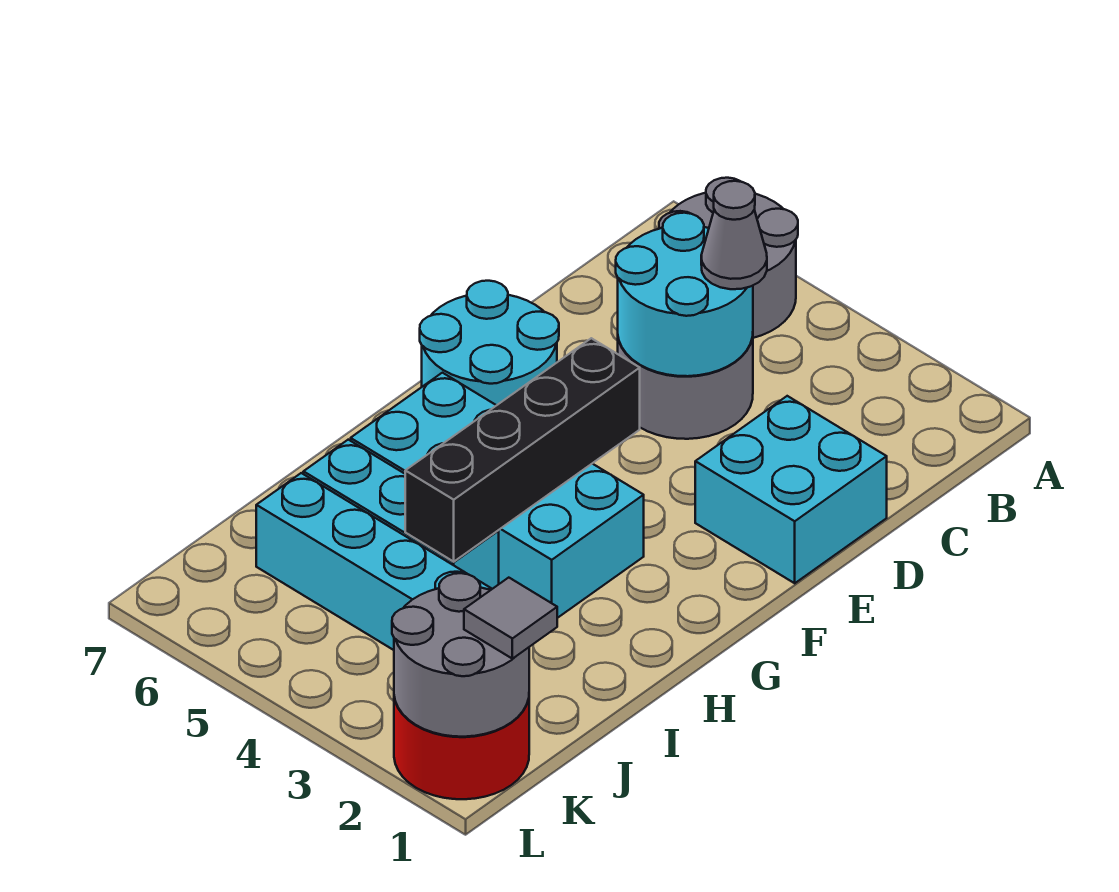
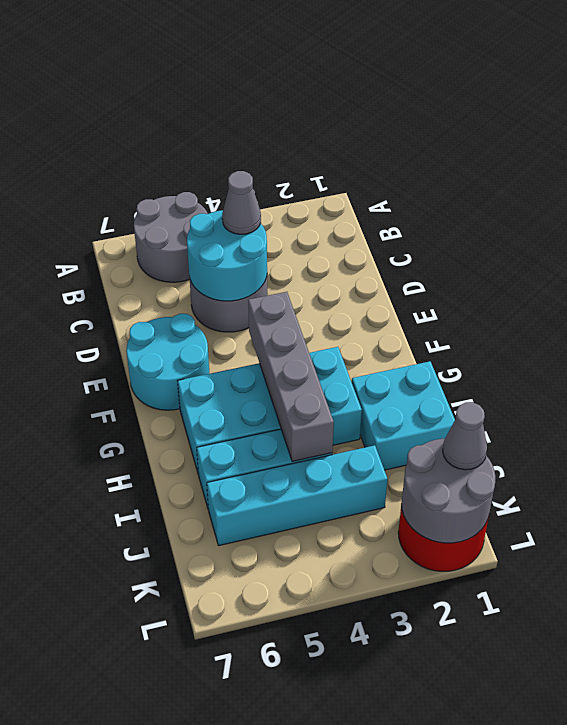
cyan 2x2 brick [695,396,887,583] -> cyan 2x2 brick moved to [352,361,455,470]
black 1x4 brick [405,338,640,562] -> grey 1x4 brick [248,292,334,462]
grey 1x1 tile [464,578,557,659] -> grey 1x1 cone [443,402,487,470]

